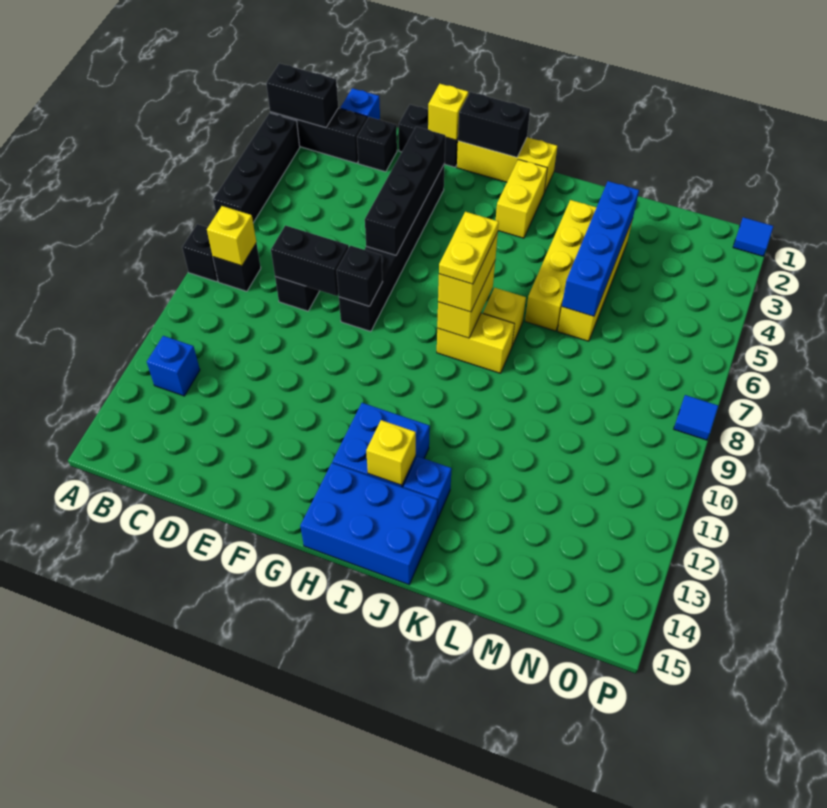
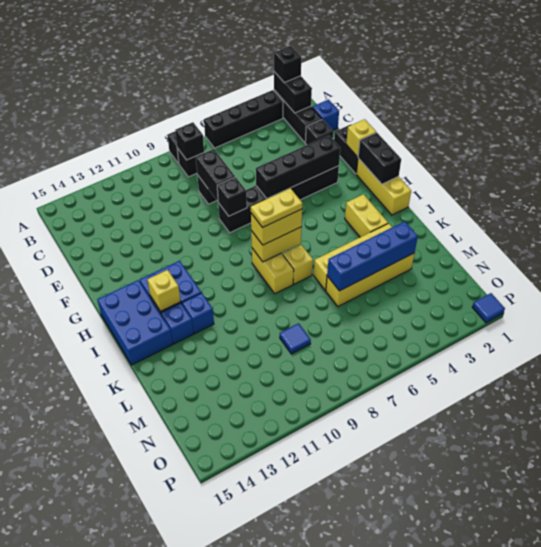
none -> black 1x1 brick [274,46,301,83]
yellow 1x1 brick [207,206,256,266] -> black 1x1 brick [175,122,204,160]
blue 1x1 brick [147,336,200,396] -> blue 1x1 brick moved to [182,293,214,333]
yellow 1x2 brick [496,159,547,238] -> yellow 1x2 brick turned to [345,194,388,237]
blue 1x1 tile [674,395,718,440] -> blue 1x1 tile moved to [280,323,311,354]

